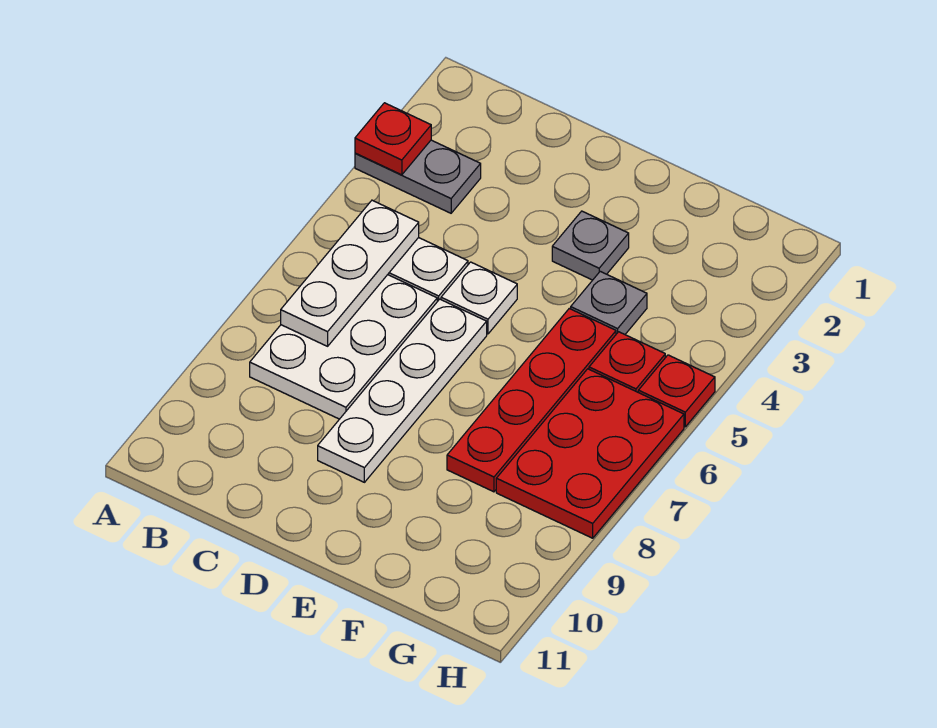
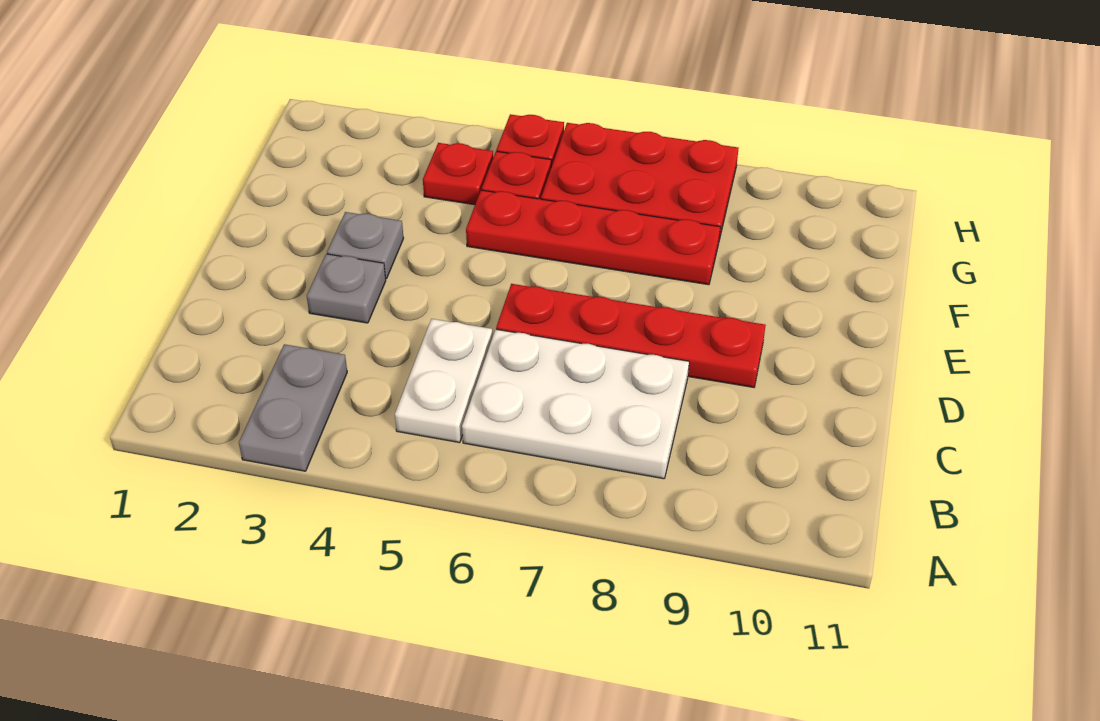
red 1x1 plate [355,103,431,175] -> red 1x1 plate moved to [423,143,493,205]
white 1x3 plate [281,200,419,346] -> none
white 1x1 plate [441,262,517,334] -> none
white 1x4 plate [318,299,487,482] -> red 1x4 plate [496,284,766,387]
grey 1x1 plate [571,271,647,334] -> grey 1x1 plate moved to [307,254,386,323]

